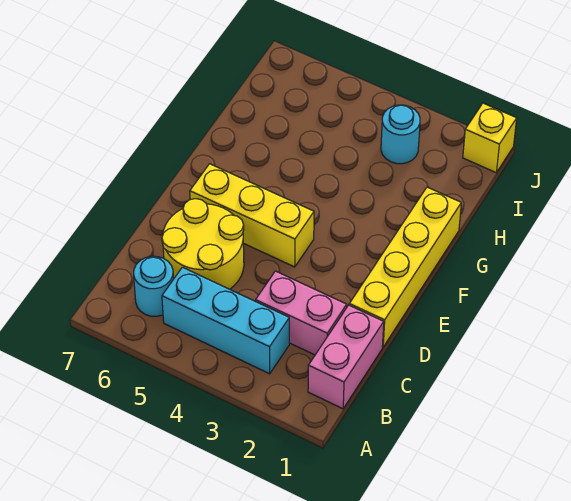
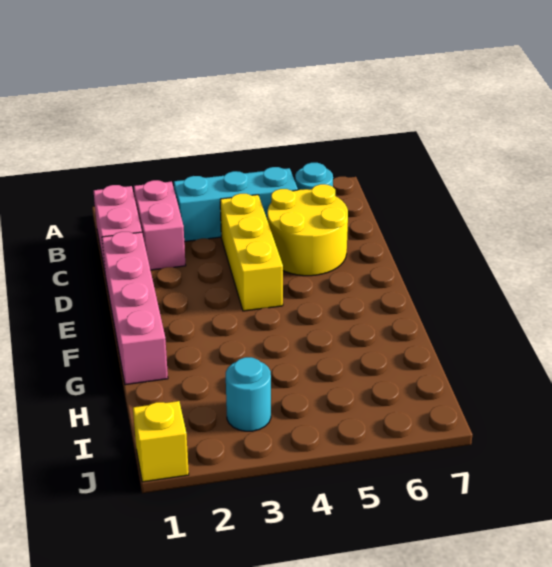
pink 1x2 brick [256,271,347,355] -> pink 1x2 brick turned to [134,180,186,270]
yellow 1x4 brick [349,187,461,347] -> pink 1x4 brick [102,232,168,385]
yellow 1x3 brick [190,164,314,267] -> yellow 1x3 brick turned to [220,194,283,311]

